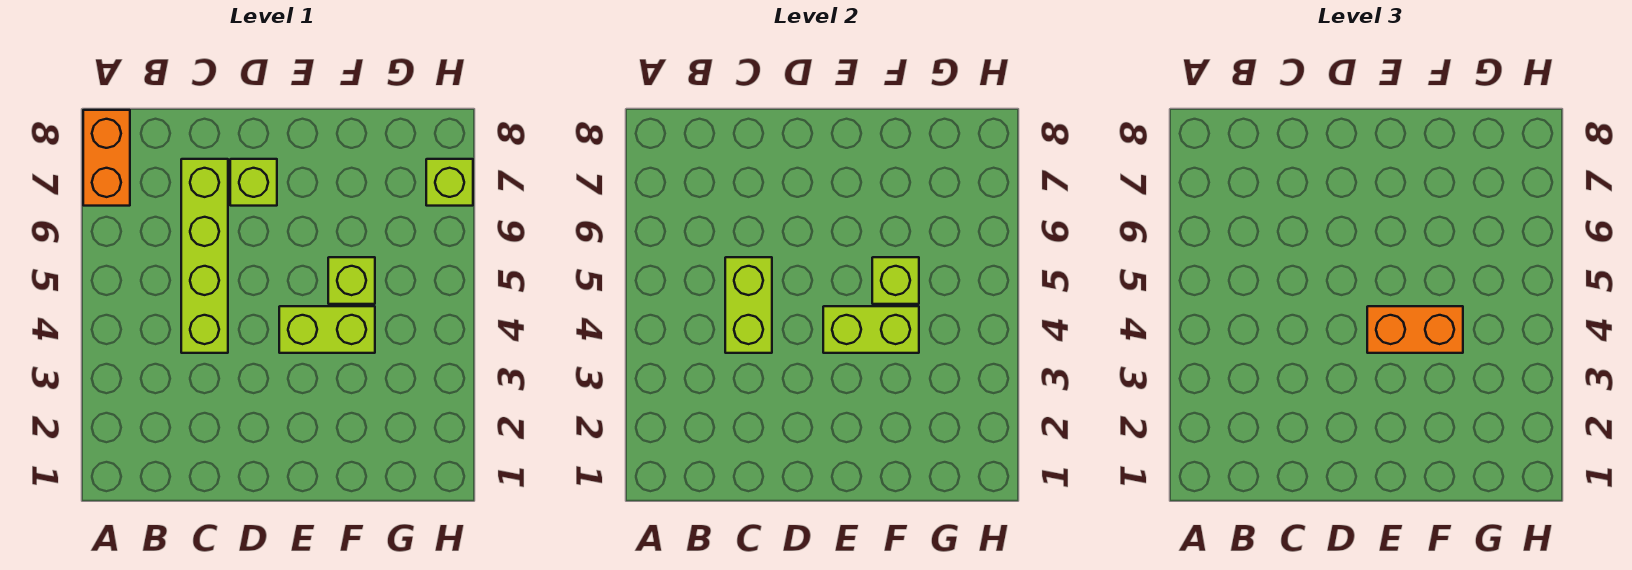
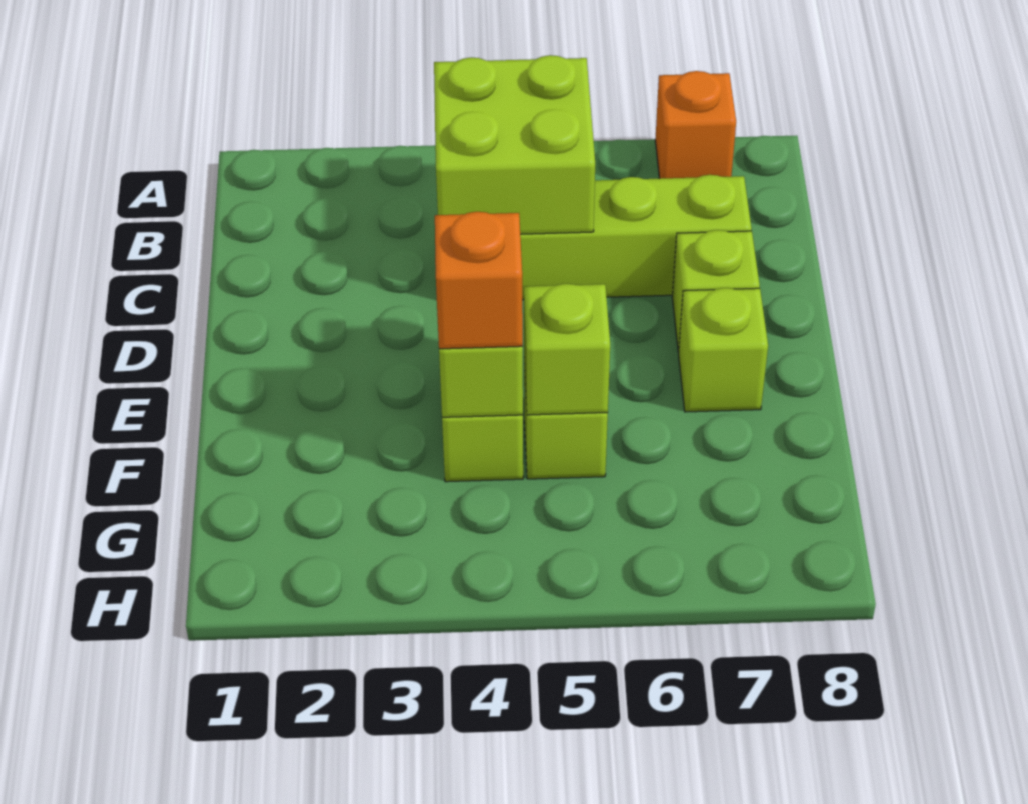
orange 1x2 brick [83,110,130,206] -> orange 1x1 brick [655,71,736,179]
lime 1x2 brick [725,257,772,353] -> lime 2x2 brick [434,55,595,234]
orange 1x2 brick [1367,306,1463,353] -> orange 1x1 brick [435,212,523,349]
lime 1x1 brick [426,159,473,206] -> lime 1x1 brick moved to [679,288,768,412]

